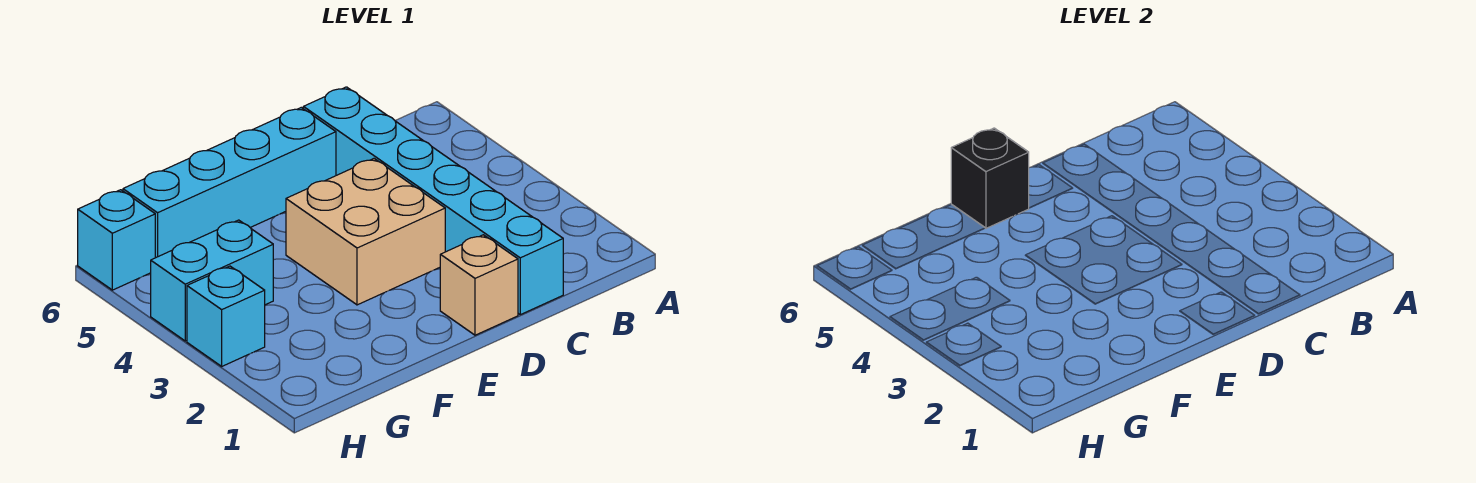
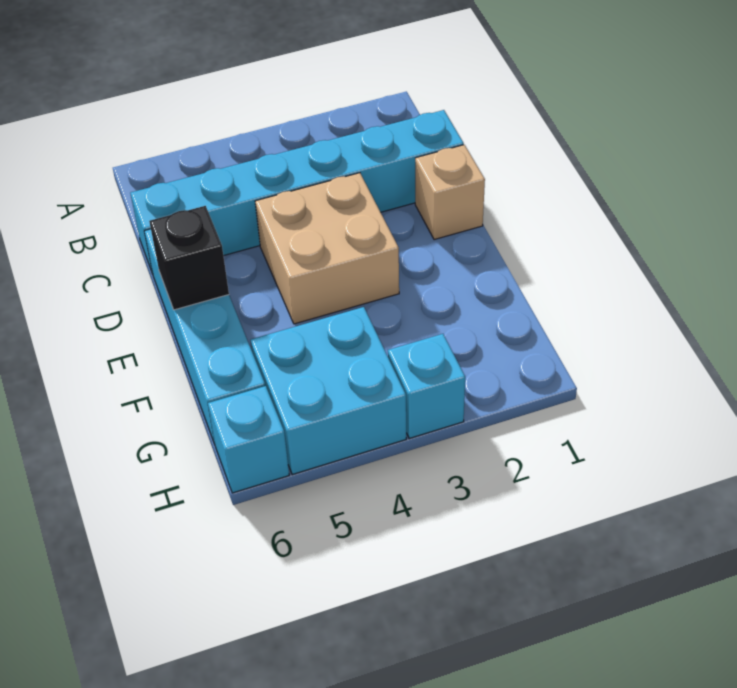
cyan 1x2 brick [151,220,273,341] -> cyan 2x2 brick [250,307,406,475]

